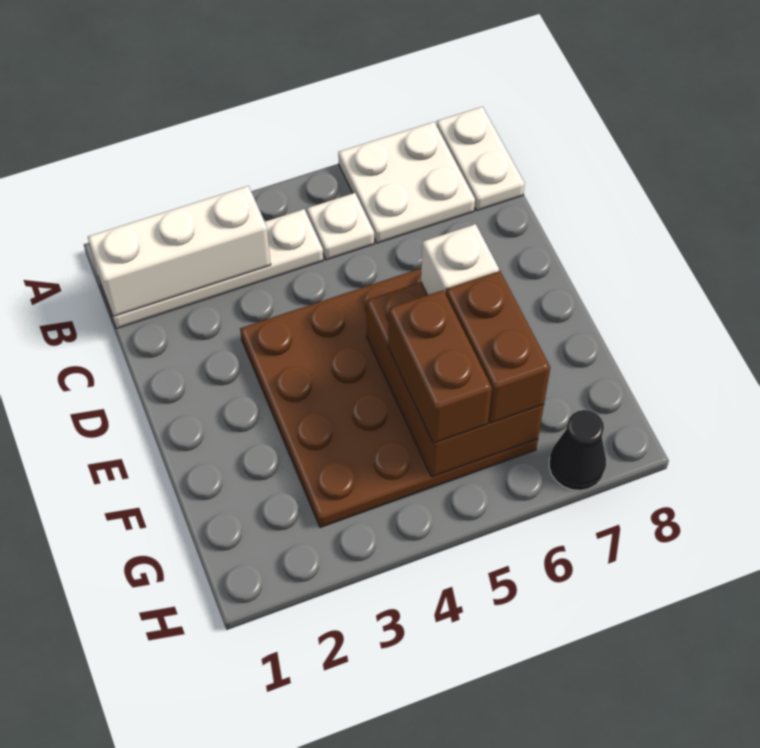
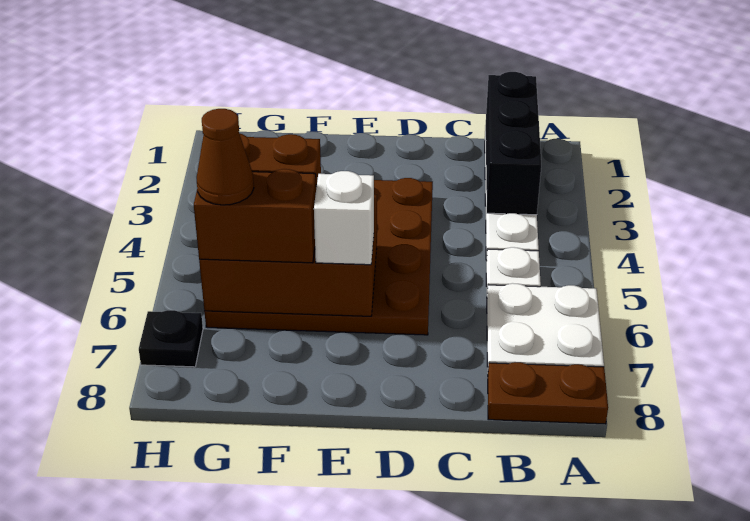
white 1x2 plate [437,107,525,210] -> brown 1x2 plate [488,362,608,424]
white 1x3 brick [88,186,271,316] -> black 1x3 brick [486,72,541,215]
none -> brown 1x1 cone [197,109,254,205]
black 1x1 cone [549,410,606,490] -> black 1x1 plate [139,310,203,367]

